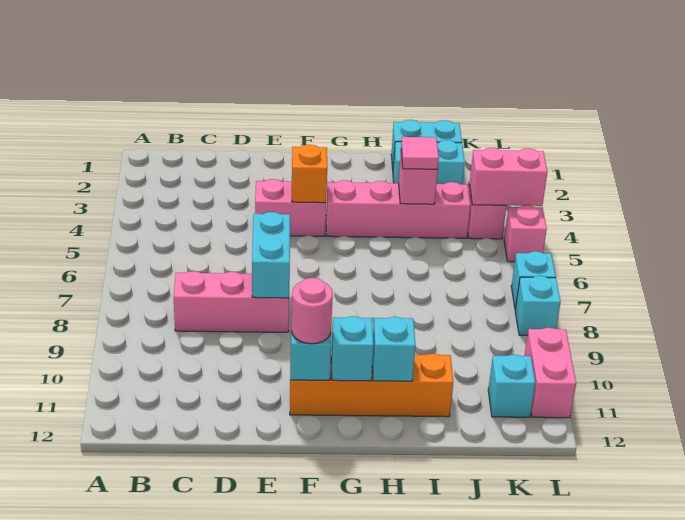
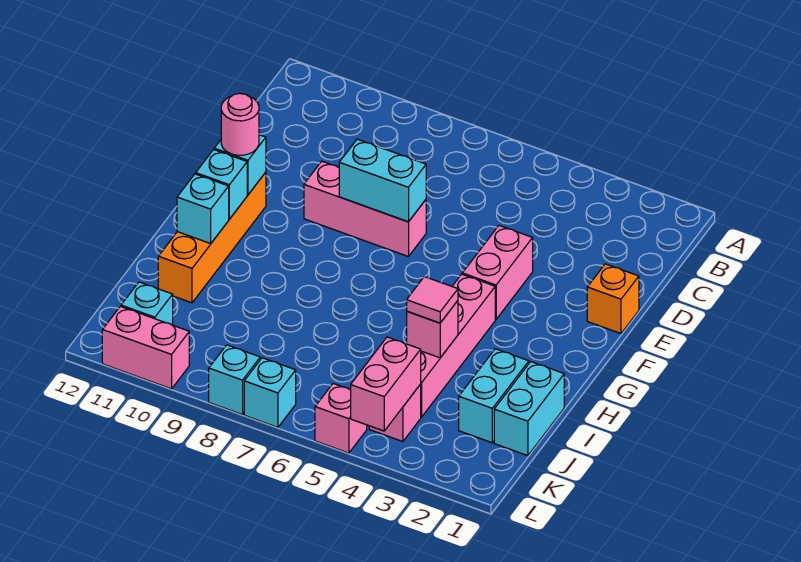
pink 1x3 brick [174,271,289,332] -> pink 1x3 brick turned to [304,161,426,257]
orange 1x1 brick [292,145,327,203] -> orange 1x1 brick moved to [587,264,639,334]

